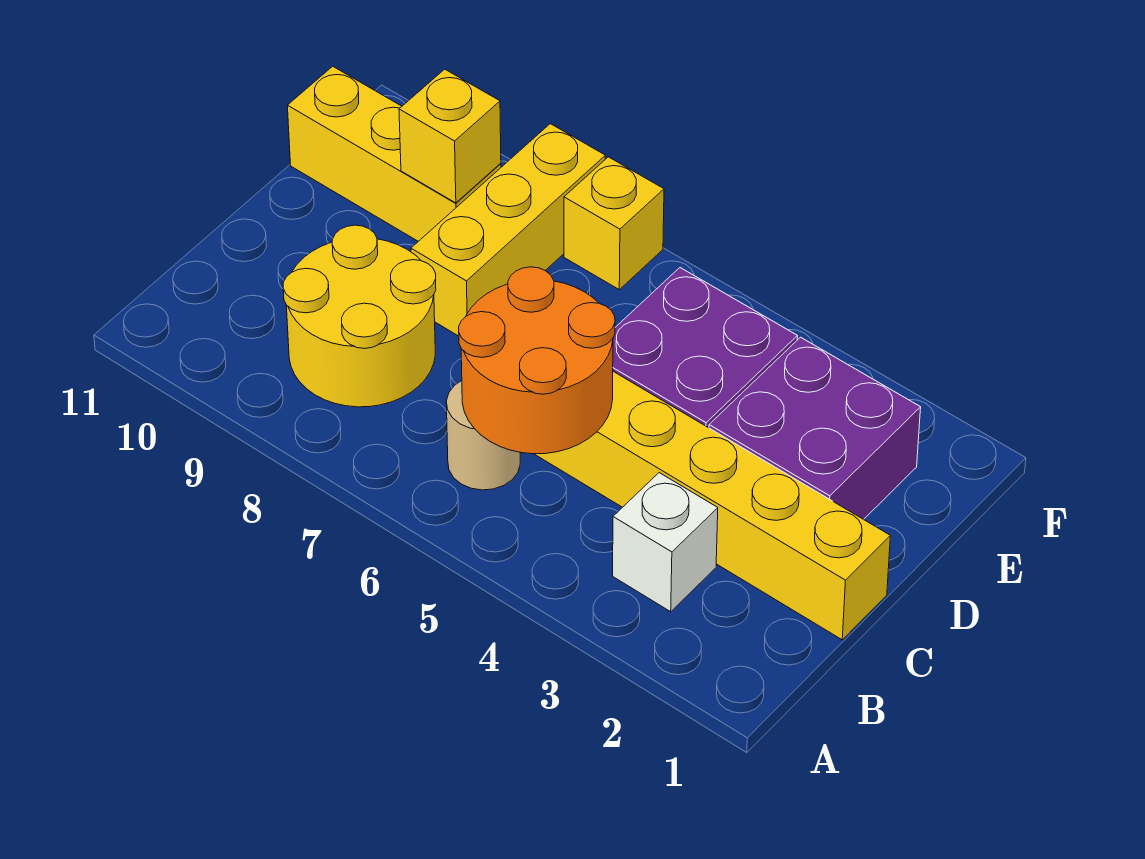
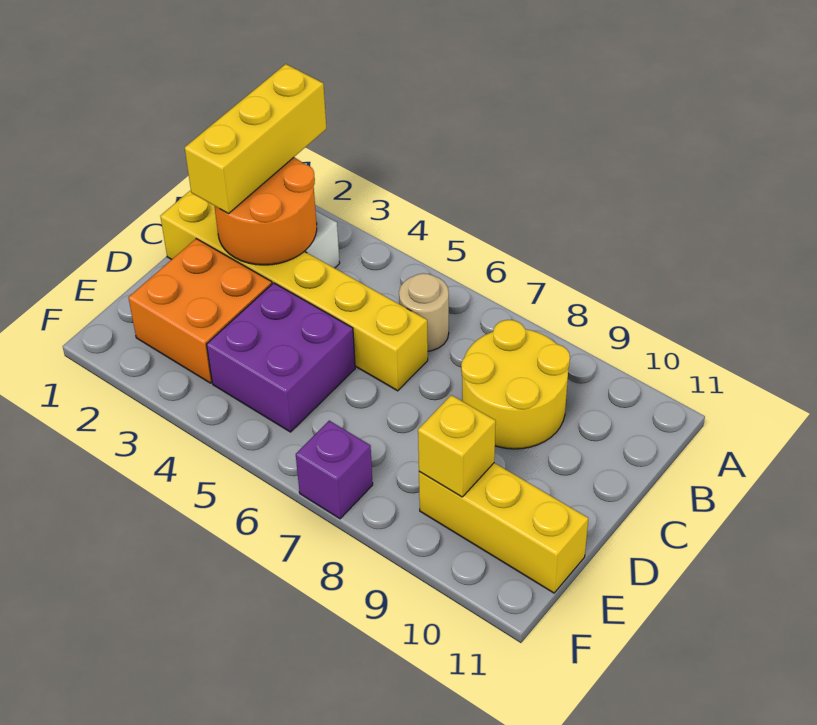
orange 2x2 round brick [459,267,615,454] -> orange 2x2 round brick moved to [214,158,317,265]
purple 2x2 brick [709,337,921,519] -> orange 2x2 brick [128,239,272,383]
yellow 1x3 brick [411,124,605,336] -> yellow 1x3 brick moved to [185,64,326,214]
yellow 1x1 brick [564,157,664,290] -> purple 1x1 brick [296,421,373,519]

